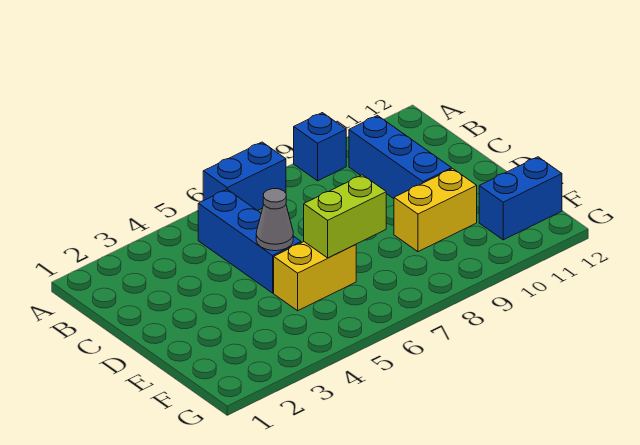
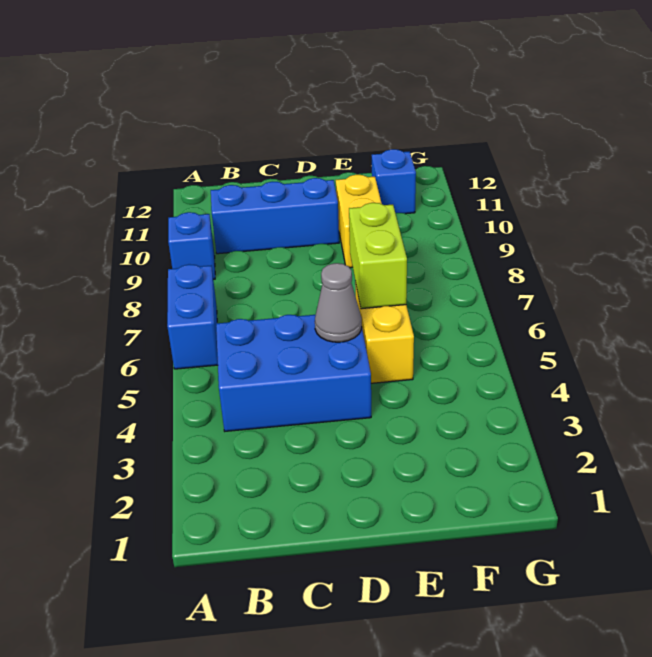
blue 1x3 brick [198,190,301,293] -> blue 2x3 brick [216,315,371,431]
blue 1x2 brick [479,157,562,240] -> blue 1x1 brick [372,149,416,214]

